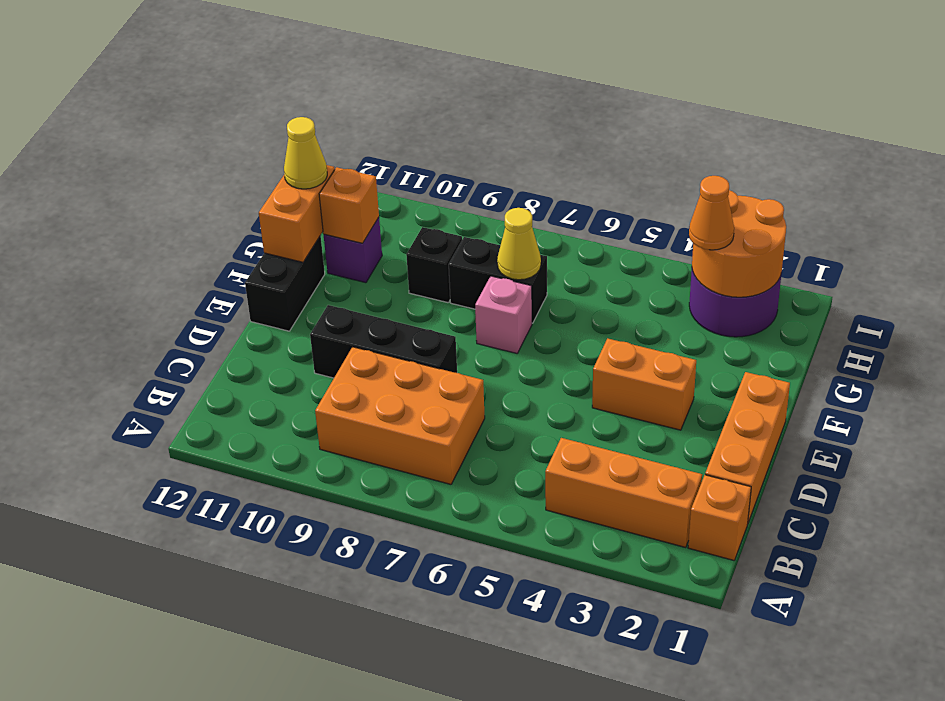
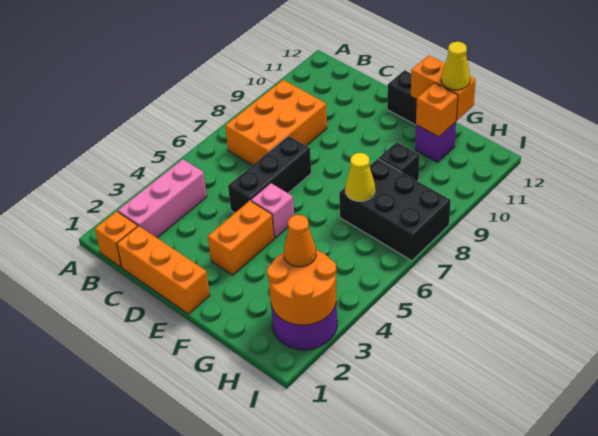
orange 1x3 brick [545,438,702,547] -> pink 1x3 brick [118,159,207,238]
black 1x3 brick [310,305,457,378] -> black 1x3 brick moved to [228,136,311,213]
pink 1x1 brick [475,276,532,353] -> pink 1x1 brick moved to [251,183,294,238]
black 1x2 brick [449,237,547,323] -> black 2x3 brick [339,159,451,261]

